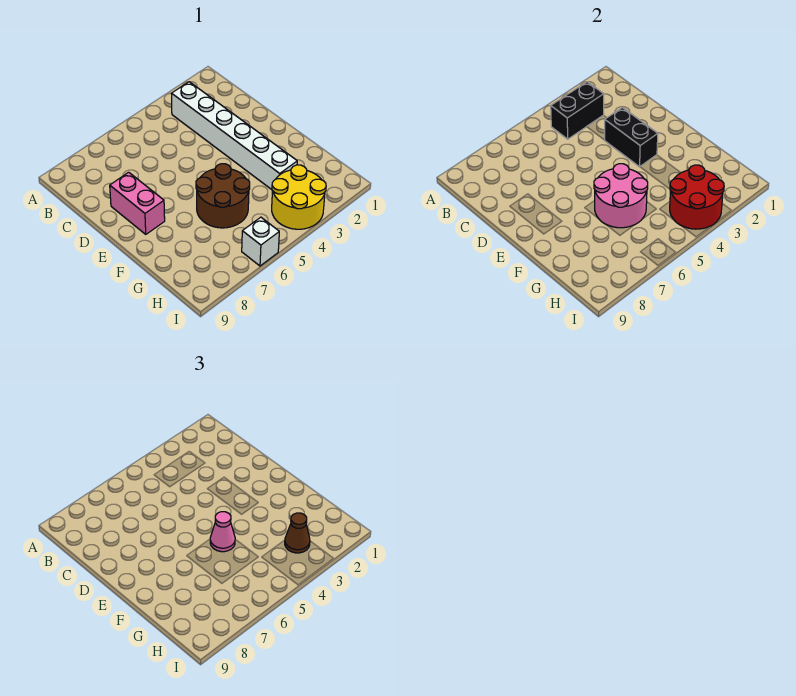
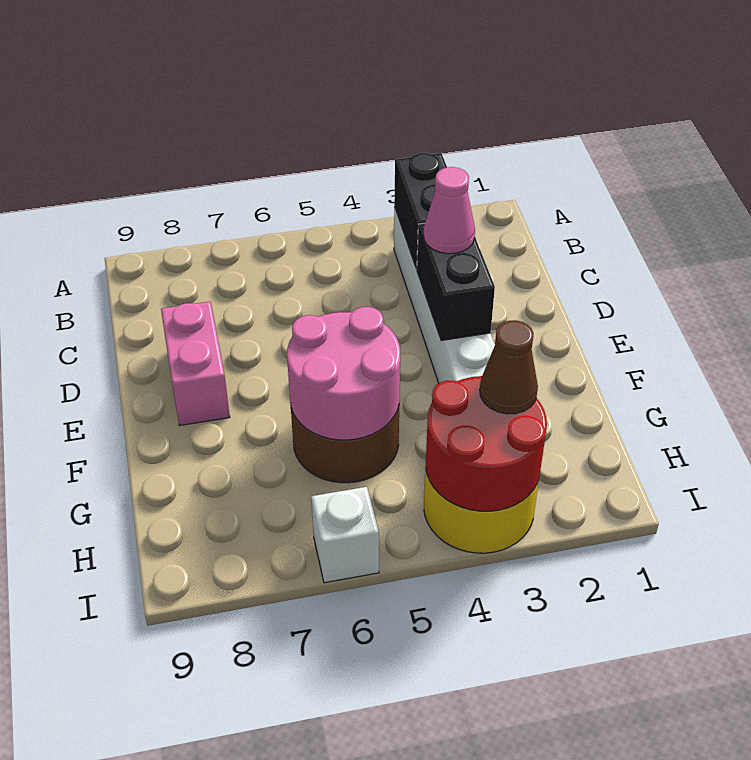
black 1x2 brick [551,82,604,139] -> black 1x2 brick turned to [394,153,447,269]
pink 1x1 cone [210,512,235,552] -> pink 1x1 cone moved to [424,167,475,254]

